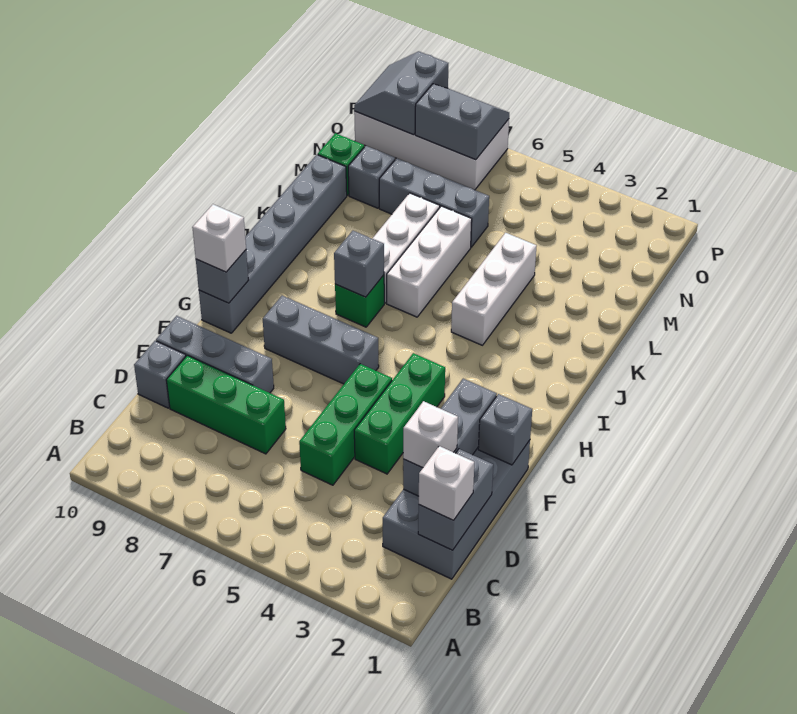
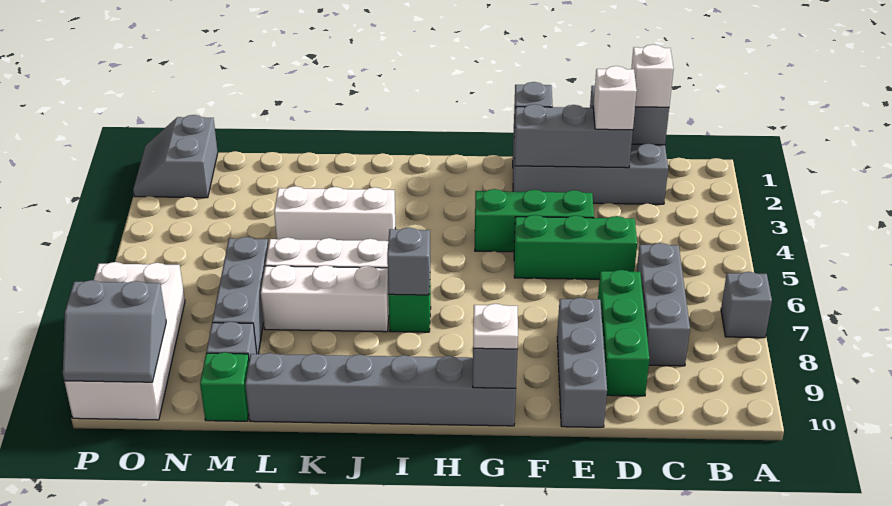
grey 1x1 brick [134,341,186,408] -> grey 1x1 brick moved to [721,272,772,338]
grey 1x3 brick [263,296,379,384] -> grey 1x3 brick moved to [637,243,690,366]
white 1x1 brick [192,204,246,272] -> white 1x1 plate [473,304,518,349]
grey 2x2 slope [415,84,509,160] -> grey 2x2 slope moved to [133,115,218,198]

